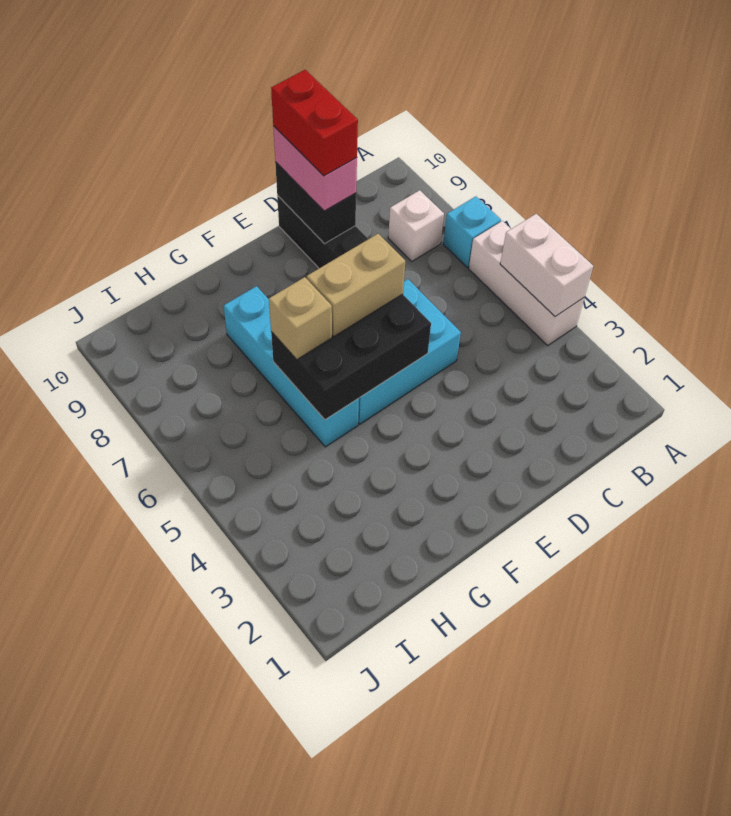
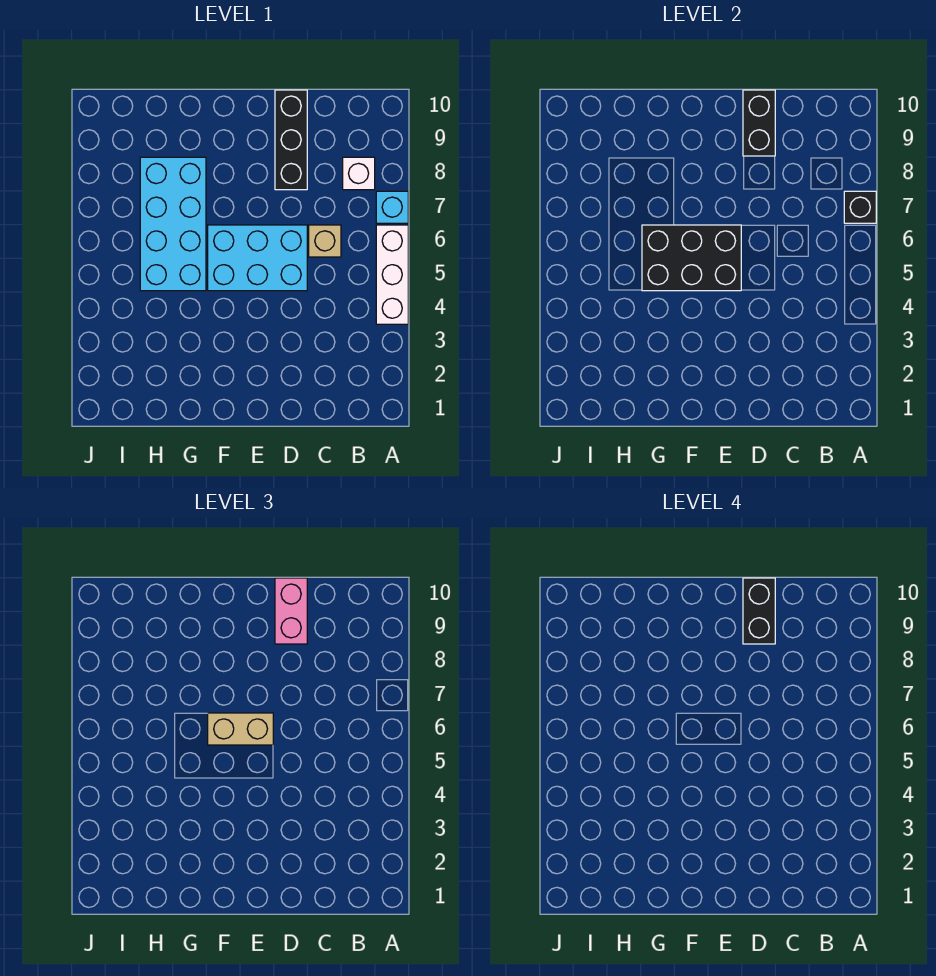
white 1x2 brick [500,214,593,316] -> none
none -> black 1x1 brick [844,191,876,223]
red 1x2 brick [271,70,358,176] -> black 1x2 brick [743,578,775,644]
cyan 1x4 brick [224,286,359,447] -> cyan 2x4 brick [140,157,206,291]
tan 1x1 brick [269,277,332,359] -> tan 1x1 brick moved to [309,225,341,257]

